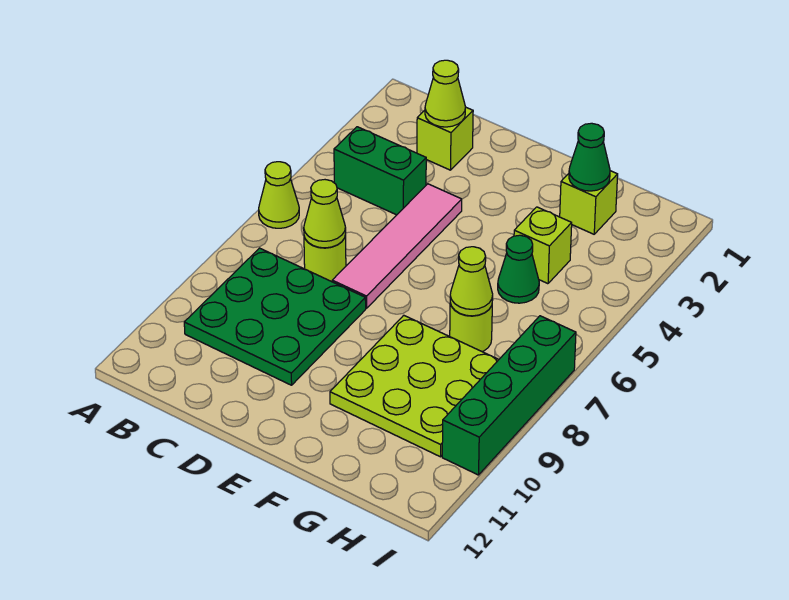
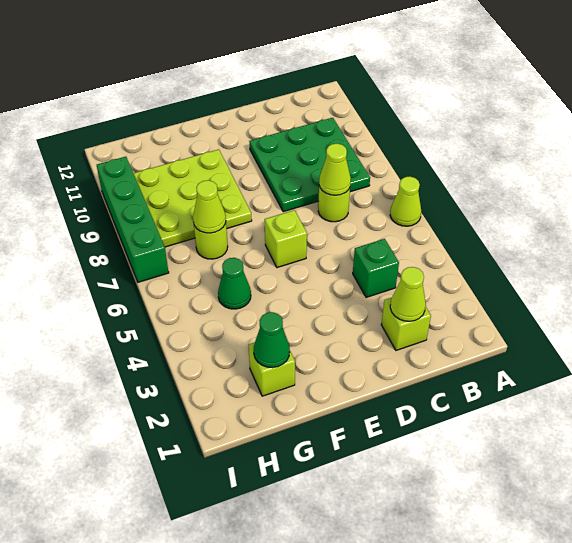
green 1x2 brick [334,127,426,215] -> green 1x1 brick [353,239,399,297]
pink 1x4 tile [332,184,462,308] -> none
lime 1x1 brick [514,207,572,284] -> lime 1x1 brick moved to [265,210,307,268]

